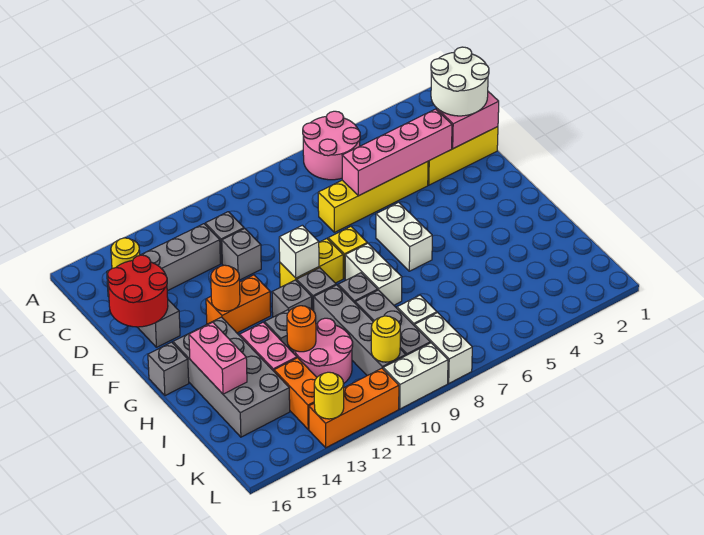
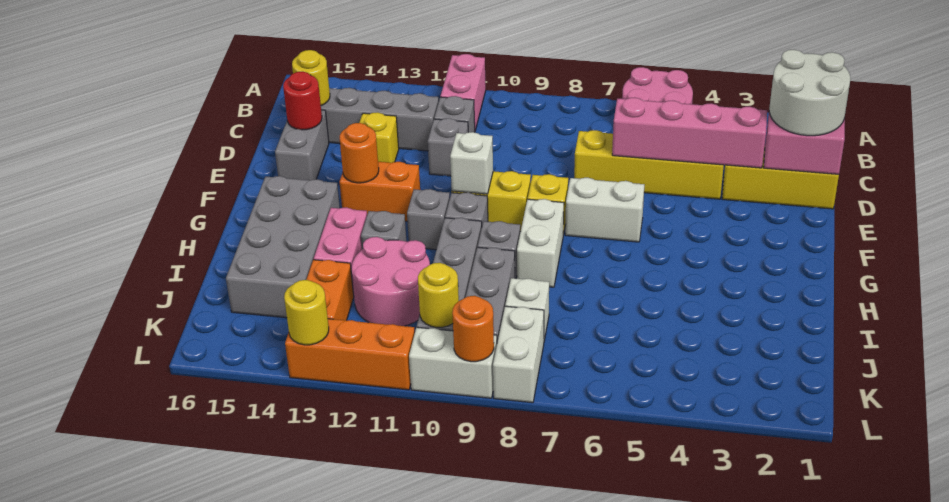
none -> yellow 1x1 brick [359,112,399,163]
red 2x2 round brick [107,255,168,327] -> red 1x1 round brick [283,71,322,130]
white 1x2 brick [376,202,432,271] -> white 1x2 brick turned to [565,178,644,242]
grey 1x1 brick [148,342,189,396] -> none
pink 1x2 brick [189,322,247,394] -> pink 1x2 brick moved to [440,54,486,130]
orange 1x1 round brick [287,306,316,352] -> orange 1x1 round brick moved to [452,296,494,362]

